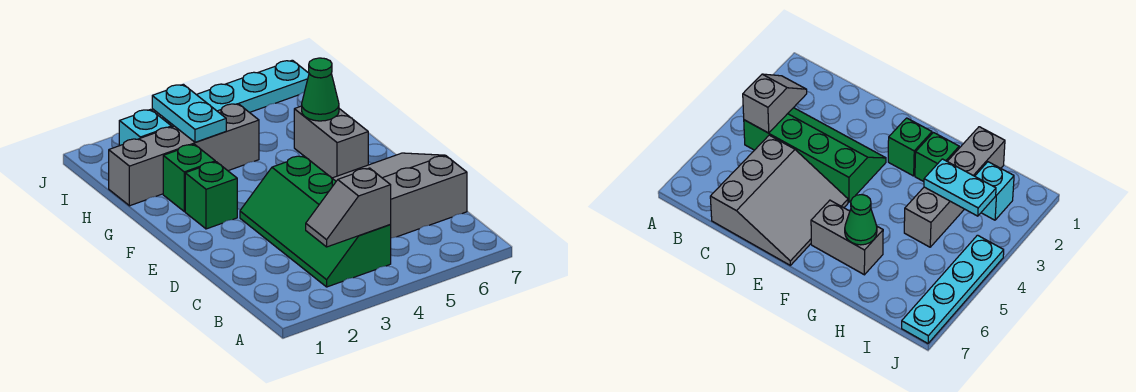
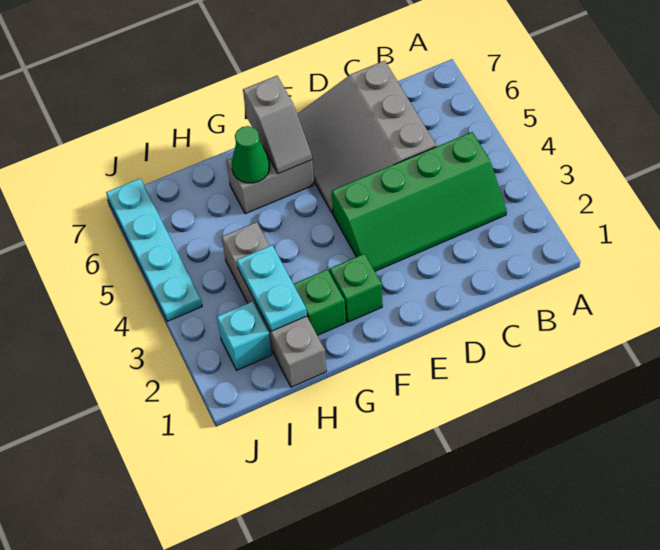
grey 1x2 slope [306,168,391,247] -> grey 1x2 slope moved to [243,76,312,174]
cyan 1x2 plate [152,84,226,142] -> cyan 1x2 plate turned to [237,245,307,331]

